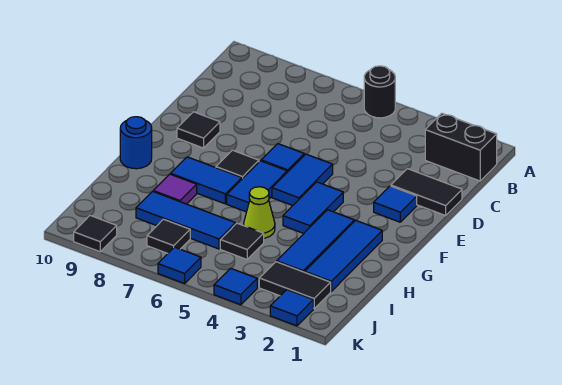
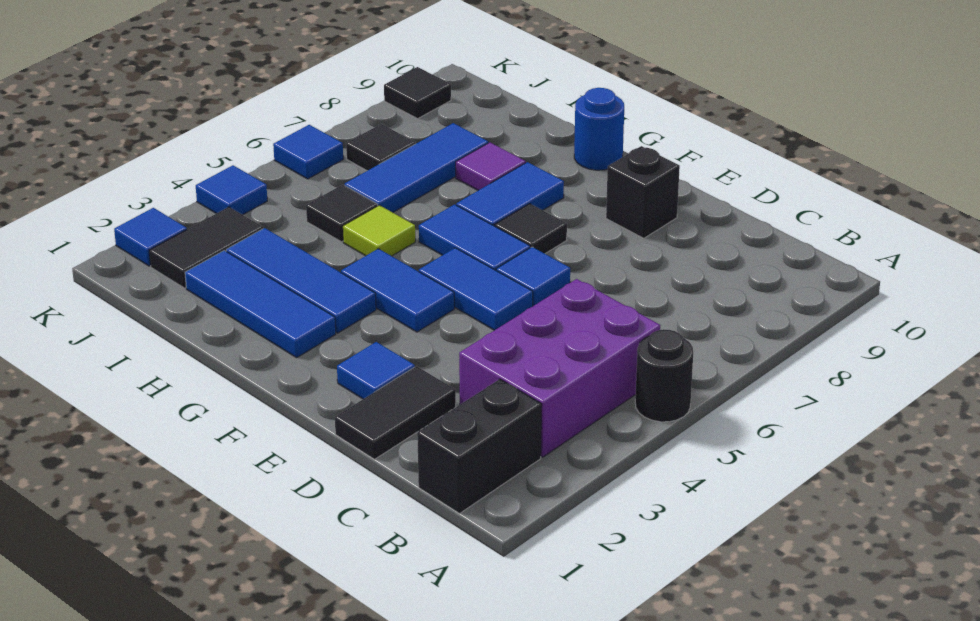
none -> purple 2x3 brick [459,279,661,457]
black 1x1 tile [177,112,220,148] -> black 1x1 brick [606,146,680,238]
lime 1x1 cone [244,187,275,238] -> lime 1x1 tile [343,205,415,256]

